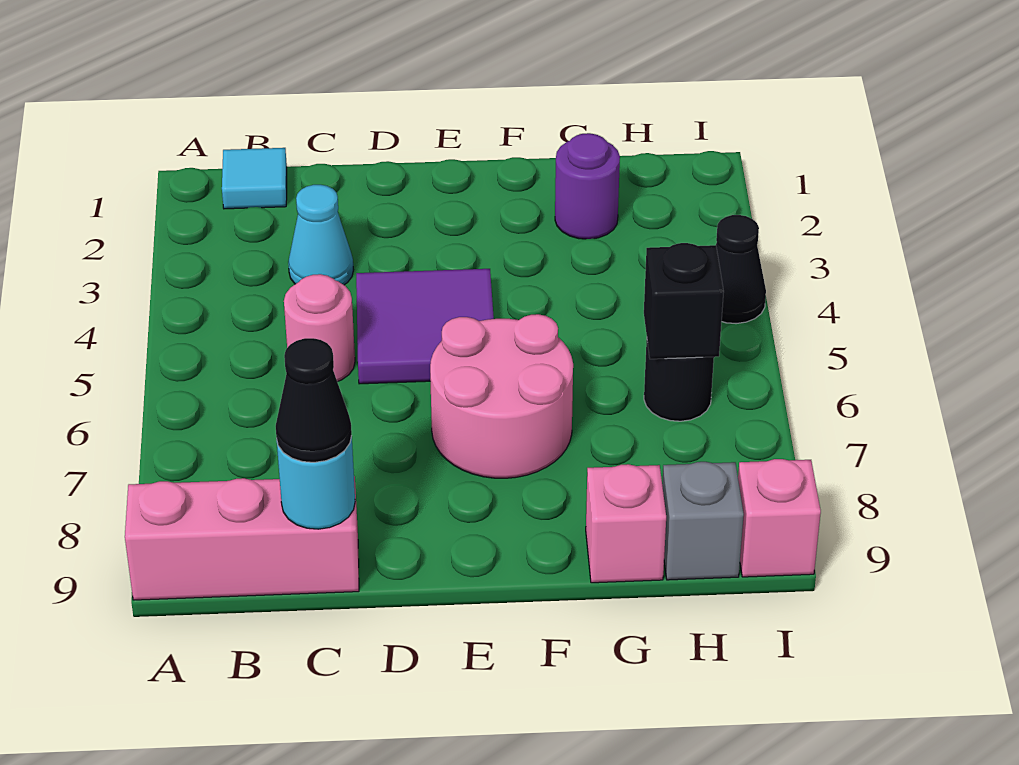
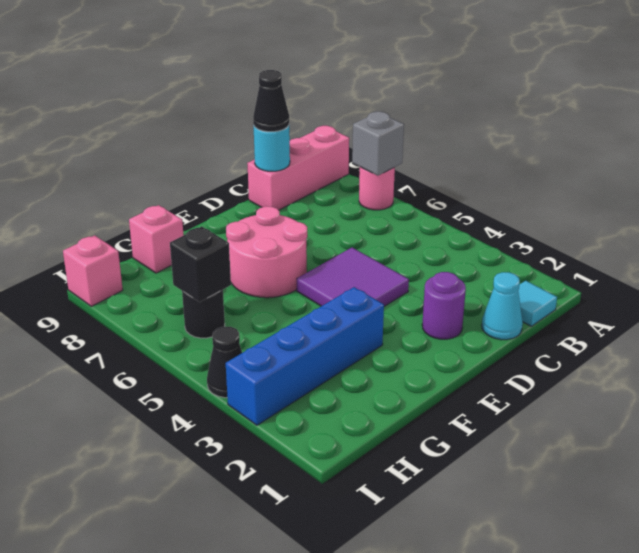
cyan 1x1 cone [288,185,353,285] -> cyan 1x1 cone moved to [482,272,523,340]
pink 1x1 round brick [284,274,355,382] -> pink 1x1 round brick moved to [359,167,395,210]
none -> blue 1x4 brick [226,287,384,425]
purple 1x1 round brick [555,133,620,239] -> purple 1x1 round brick moved to [422,272,466,339]
grey 1x1 brick [662,462,744,580] -> grey 1x1 brick moved to [352,112,404,176]

